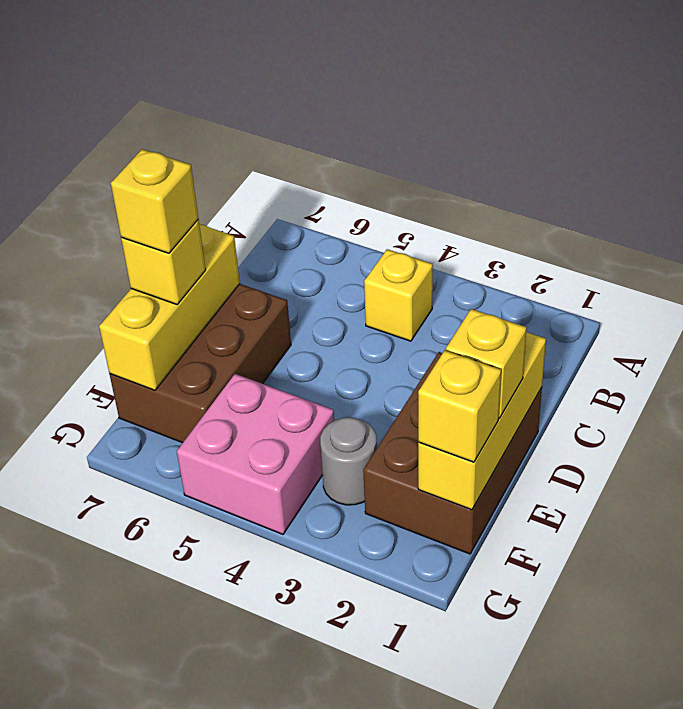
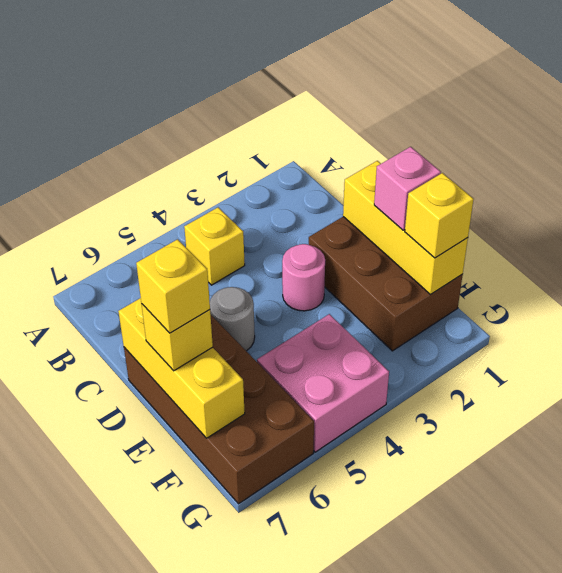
none -> pink 1x1 round brick [282,244,325,311]
brown 2x3 brick [110,284,291,443] -> brown 2x4 brick [124,315,314,504]
yellow 1x1 brick [446,309,527,418] -> pink 1x1 brick [374,147,441,230]
grey 1x1 round brick [320,417,377,505] -> grey 1x1 round brick moved to [210,287,255,351]

